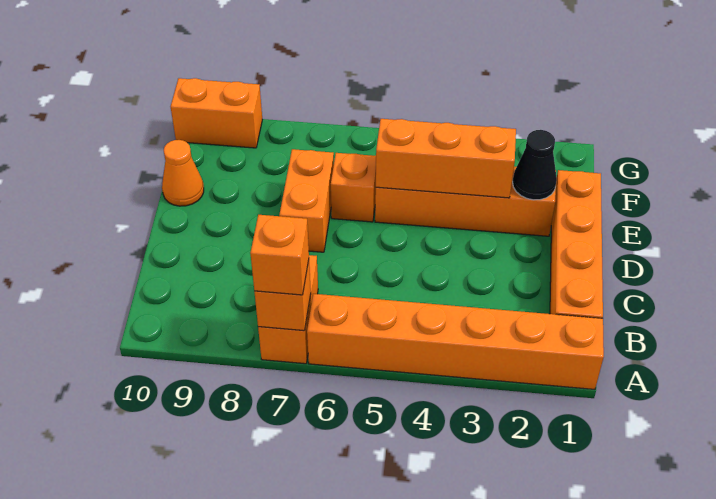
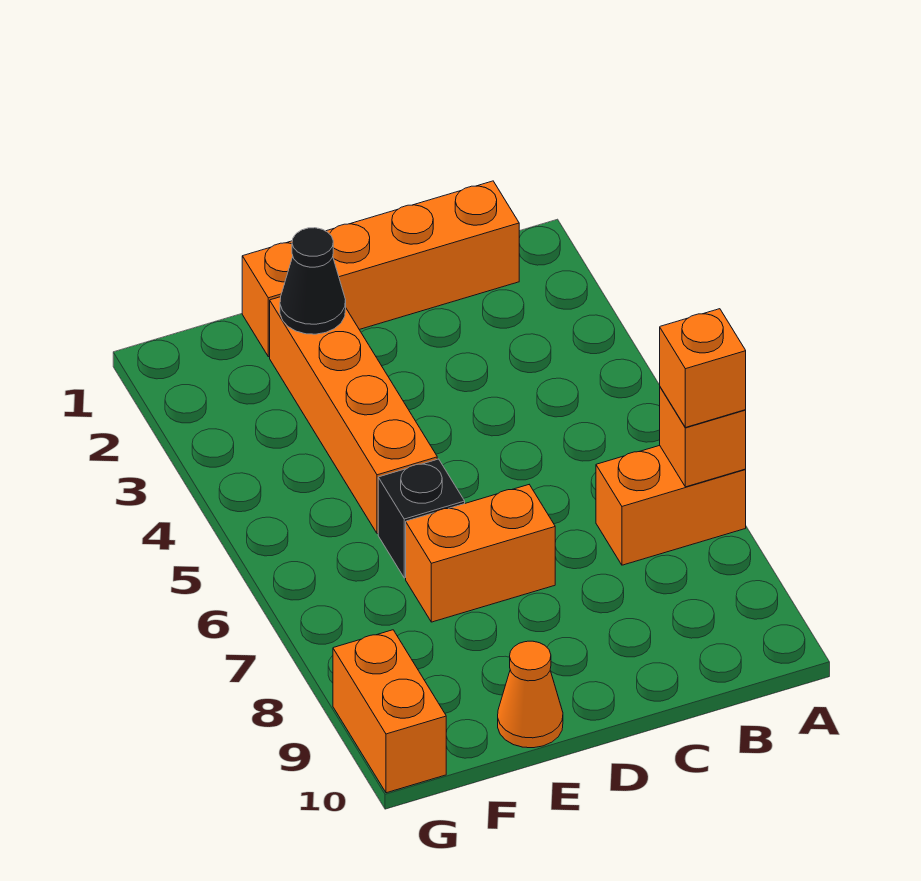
orange 1x6 brick [307,294,604,389] -> none
orange 1x3 brick [376,119,516,198] -> none
orange 1x1 brick [331,153,376,222] -> black 1x1 brick [378,459,465,578]

